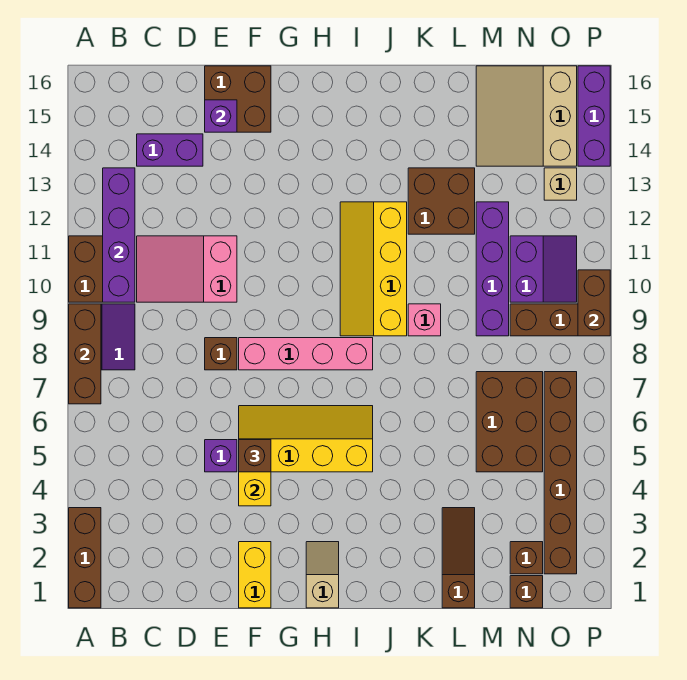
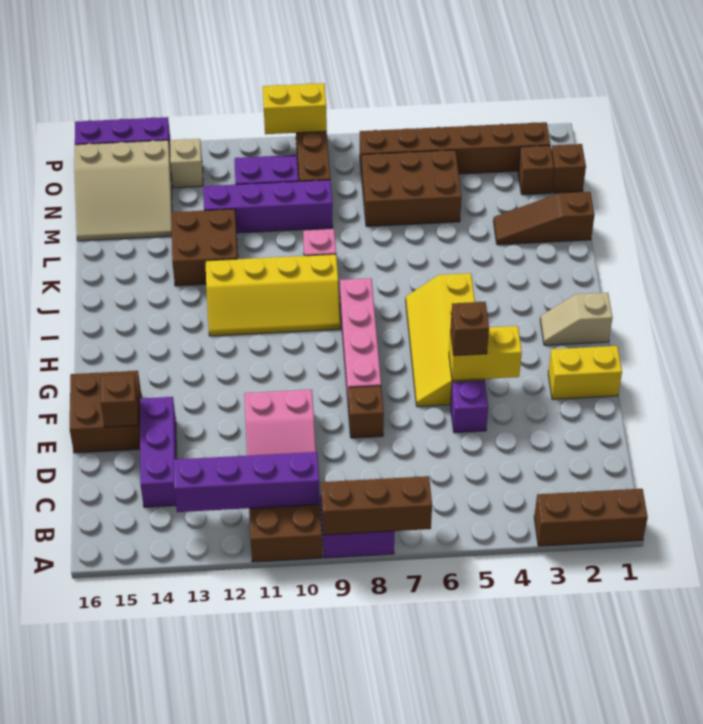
purple 1x2 brick [137,134,203,166] -> purple 1x3 brick [140,397,177,507]
purple 1x1 brick [205,100,237,132] -> brown 1x1 brick [101,374,138,427]
brown 1x2 brick [578,270,610,336] -> yellow 1x2 brick [263,83,327,134]

